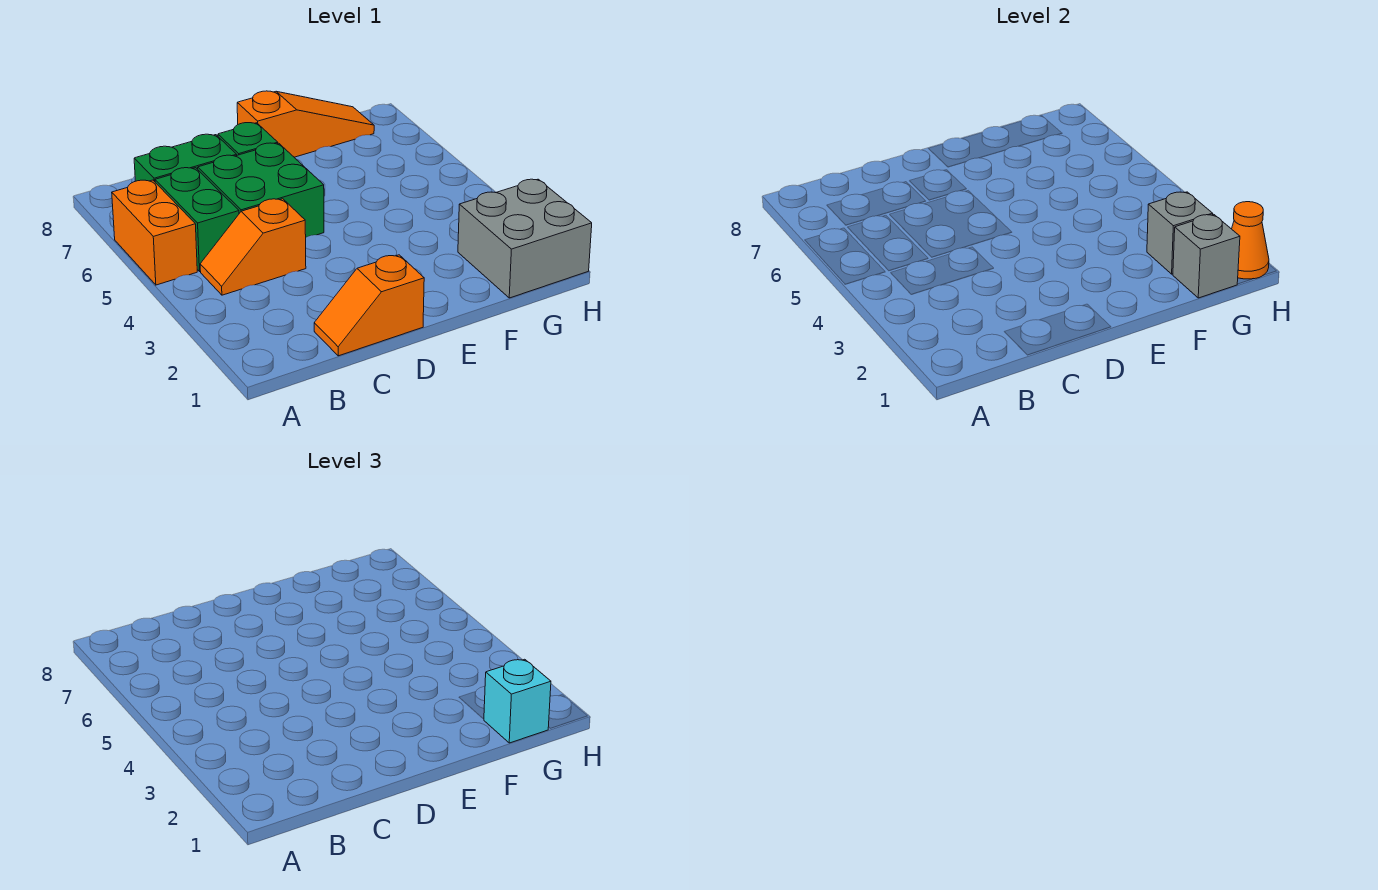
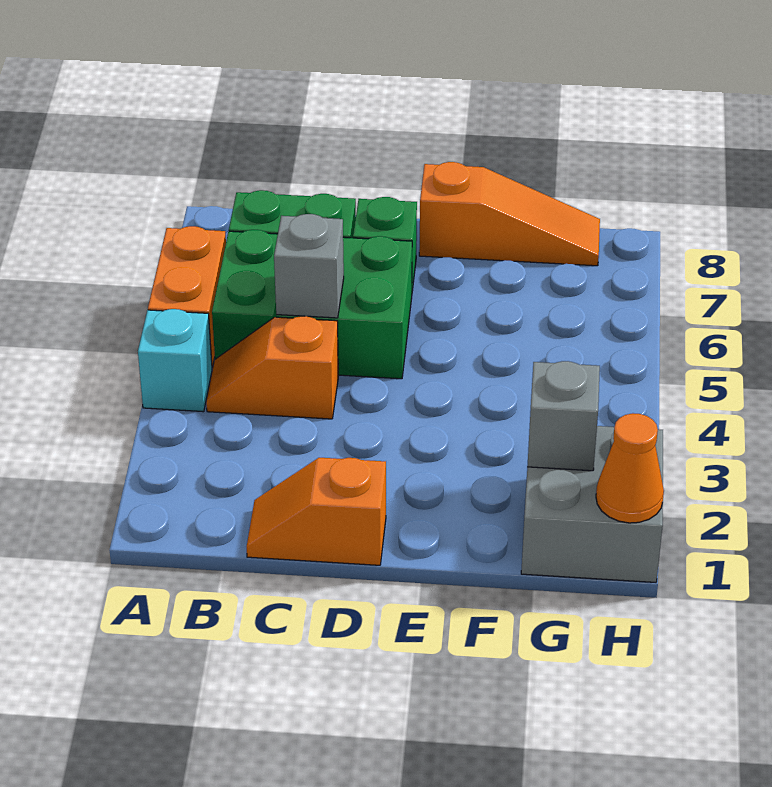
grey 1x1 brick [1173,214,1240,298] -> grey 1x1 brick moved to [274,214,344,318]
cyan 1x1 brick [484,659,551,743] -> cyan 1x1 brick moved to [138,309,212,412]

